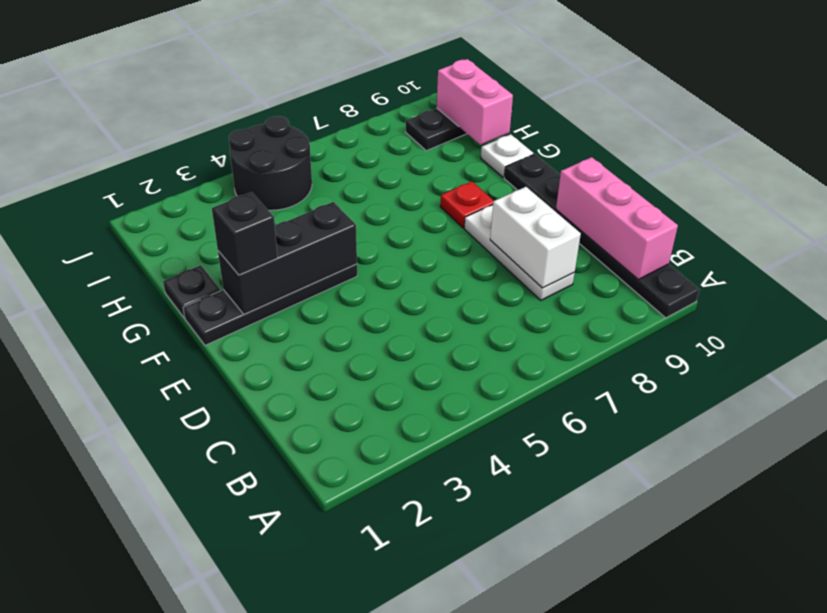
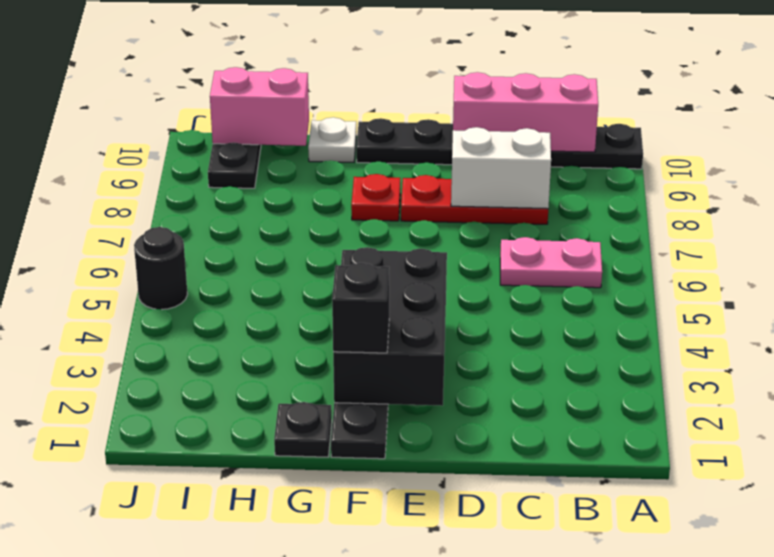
none -> pink 1x2 plate [500,237,602,288]
white 1x3 plate [464,205,575,300] -> red 1x3 plate [401,175,548,224]
black 1x3 brick [218,202,357,314] -> black 2x3 brick [333,247,447,406]
black 2x2 round brick [229,116,312,210] -> black 1x1 round brick [134,227,187,309]

